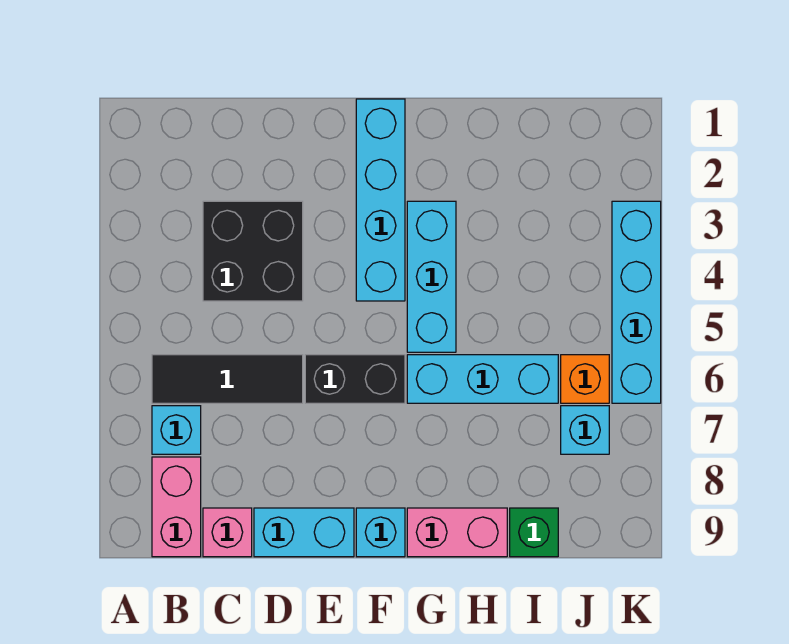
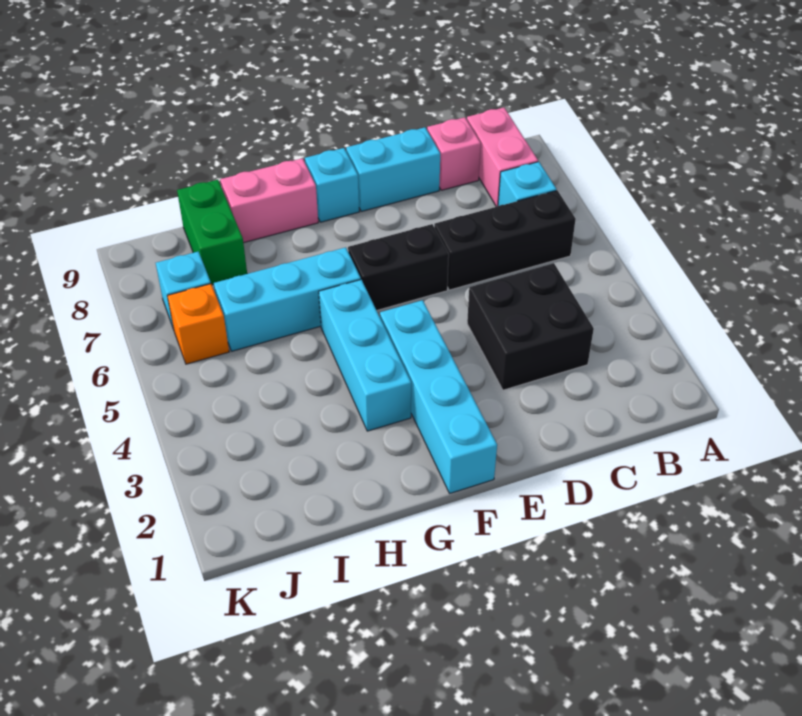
black 1x3 tile [152,355,303,403] -> black 1x3 brick [434,190,576,290]
green 1x1 brick [510,508,558,557] -> green 1x2 brick [177,180,247,285]
cyan 1x4 brick [612,201,661,403] -> none

